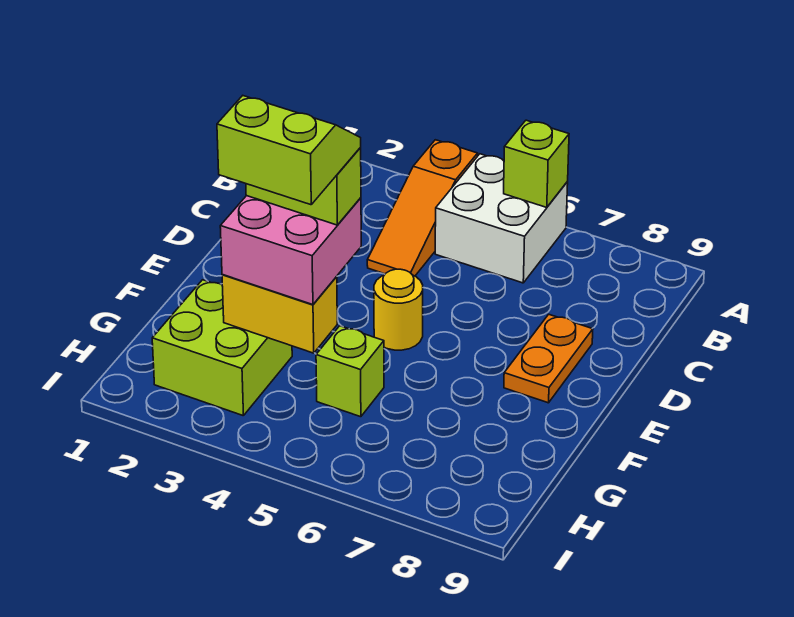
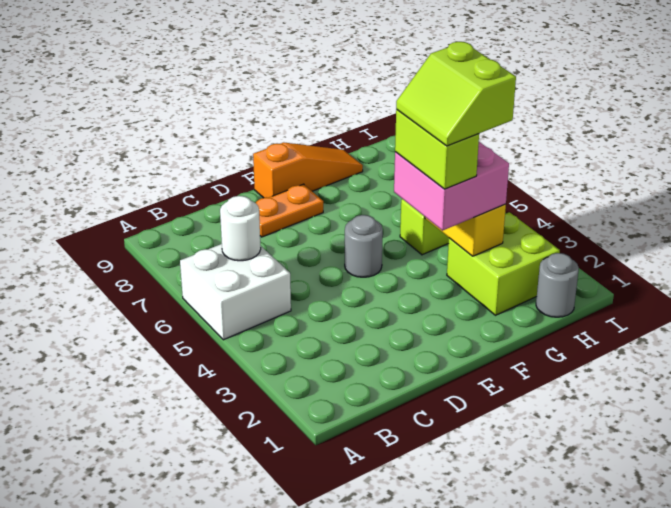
orange 1x3 slope [367,140,478,276] -> orange 1x3 slope moved to [253,142,363,198]
lime 1x1 brick [504,120,569,207] -> none
none -> white 1x1 round brick [220,196,261,261]
yellow 1x1 round brick [374,269,423,350] -> grey 1x1 round brick [345,215,383,277]
none -> grey 1x1 round brick [536,253,579,317]

